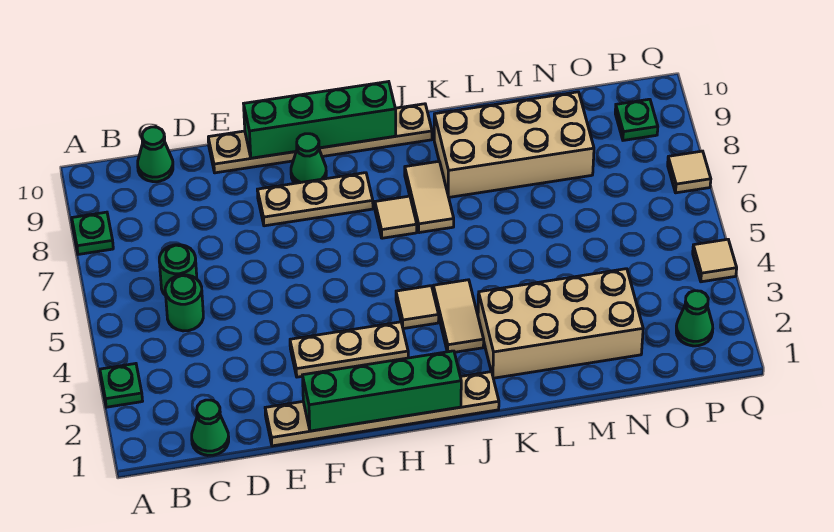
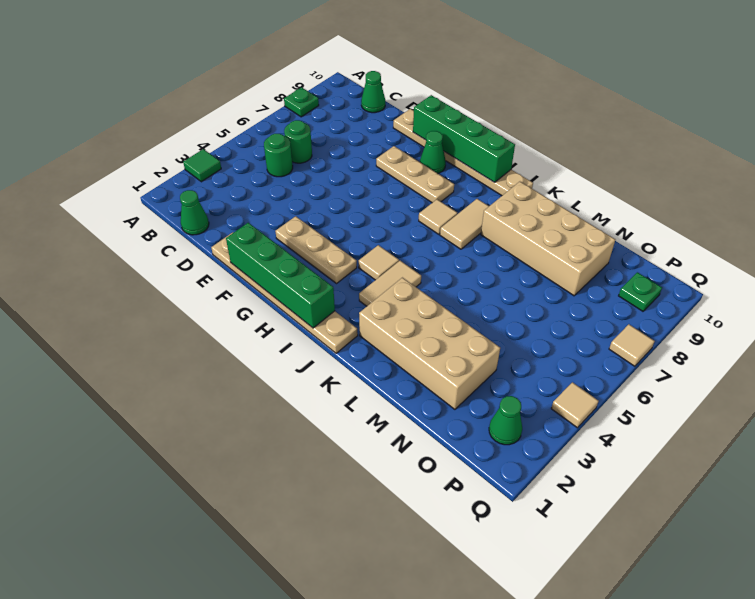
green 1x1 plate [100,364,142,407] -> green 1x1 tile [183,149,221,182]

